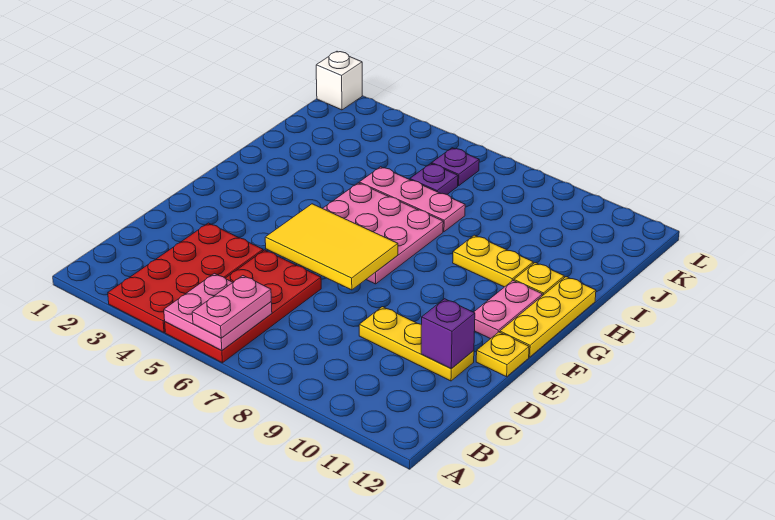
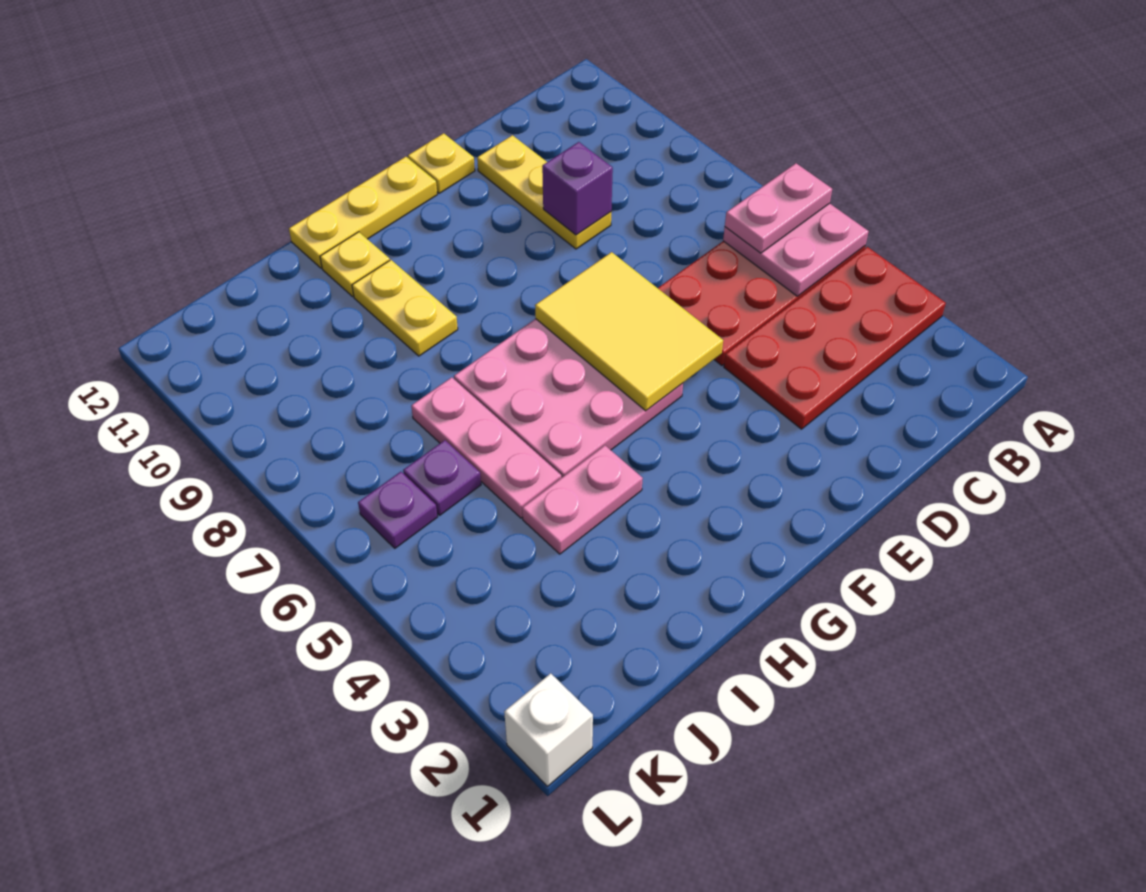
purple 1x1 brick [421,299,475,369] -> purple 1x1 brick moved to [542,142,613,235]
pink 1x2 plate [474,281,542,339] -> pink 1x2 plate moved to [522,445,643,554]

